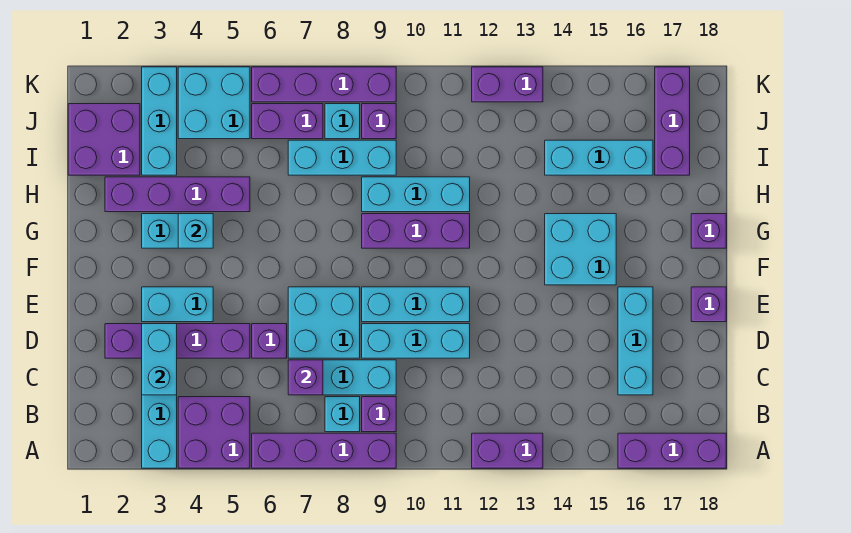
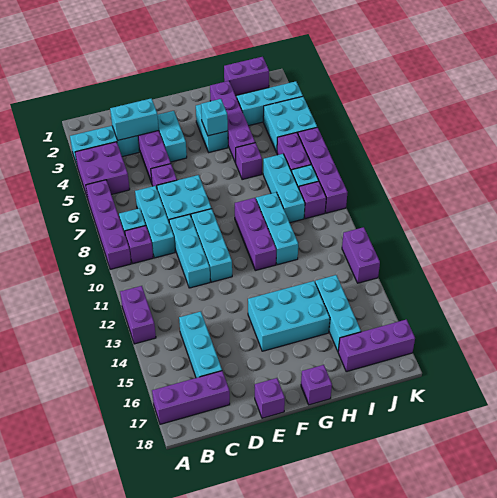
purple 1x3 brick [618,433,726,468] -> purple 1x3 brick turned to [152,371,230,424]
purple 1x1 brick [288,360,323,395] -> purple 1x1 brick moved to [235,143,262,180]
cyan 1x3 brick [618,287,653,395] -> cyan 1x3 brick turned to [179,312,222,378]
cyan 2x2 brick [545,214,616,285] -> cyan 2x3 brick [248,281,330,351]
purple 2x2 brick [68,104,140,175] -> purple 1x2 brick [224,57,269,95]

